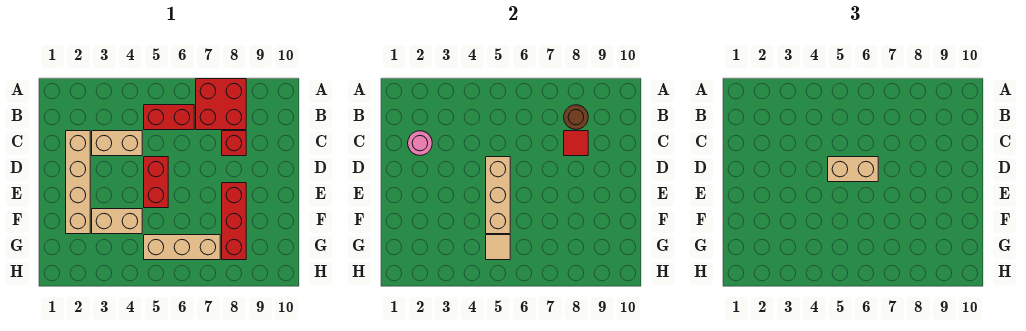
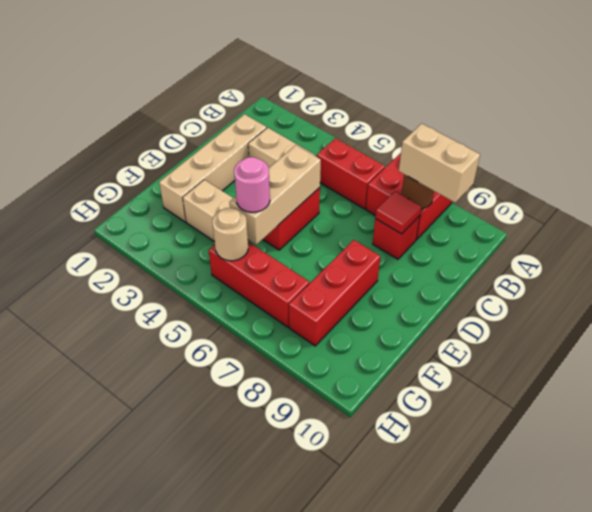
pink 1x1 round brick [408,131,432,155] -> pink 1x1 round brick moved to [234,157,270,212]
tan 1x2 brick [828,157,878,182] -> tan 1x2 brick moved to [399,124,480,202]
tan 1x3 brick [144,235,220,260] -> red 1x3 brick [209,242,309,327]
tan 1x1 tile [486,235,510,260] -> tan 1x1 round brick [212,208,248,261]

